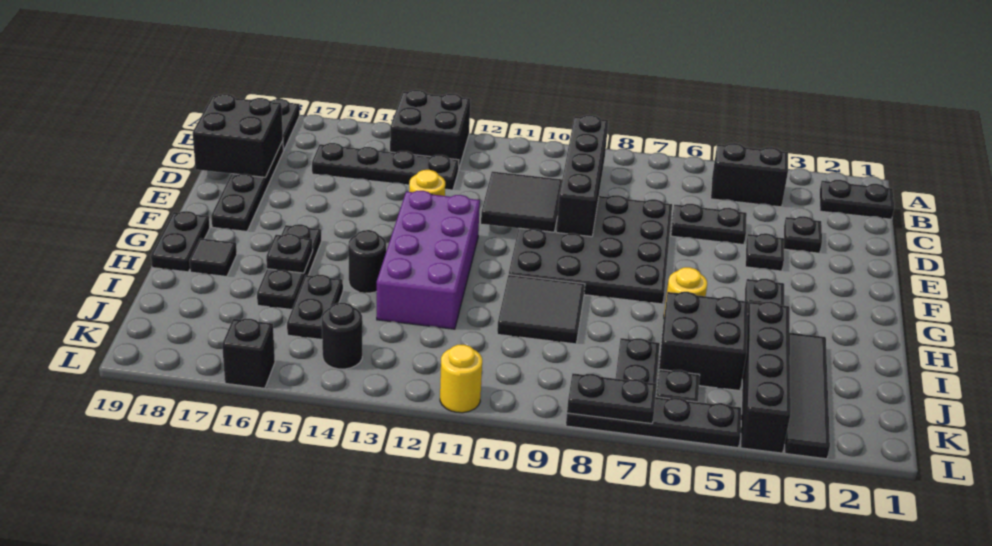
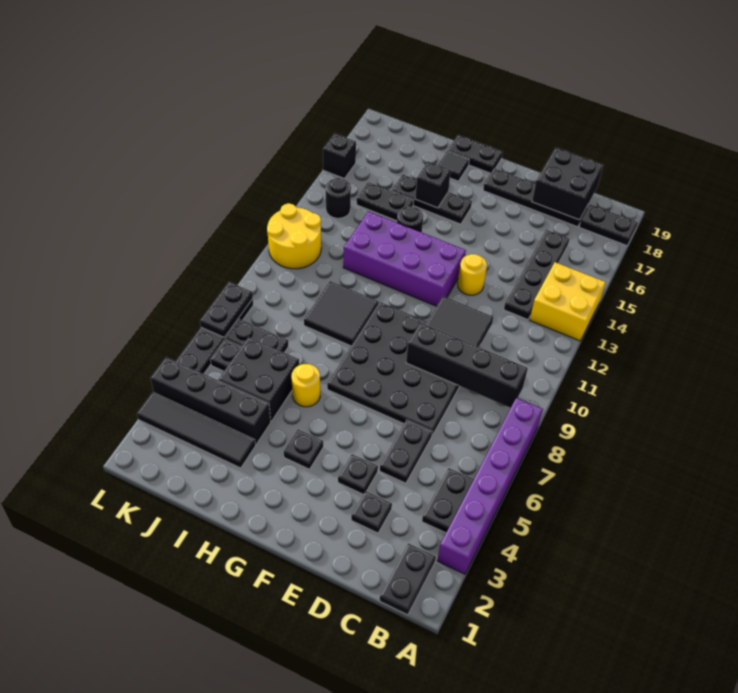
none -> purple 1x6 brick [437,398,543,574]
black 2x2 brick [390,90,470,168] -> yellow 2x2 brick [530,262,606,341]
black 1x2 brick [711,143,788,207] -> black 1x2 plate [422,468,474,533]
black 1x1 plate [266,234,313,273] -> black 1x1 brick [415,161,451,208]
yellow 1x1 round brick [440,345,482,413] -> yellow 2x2 round brick [267,203,321,269]

